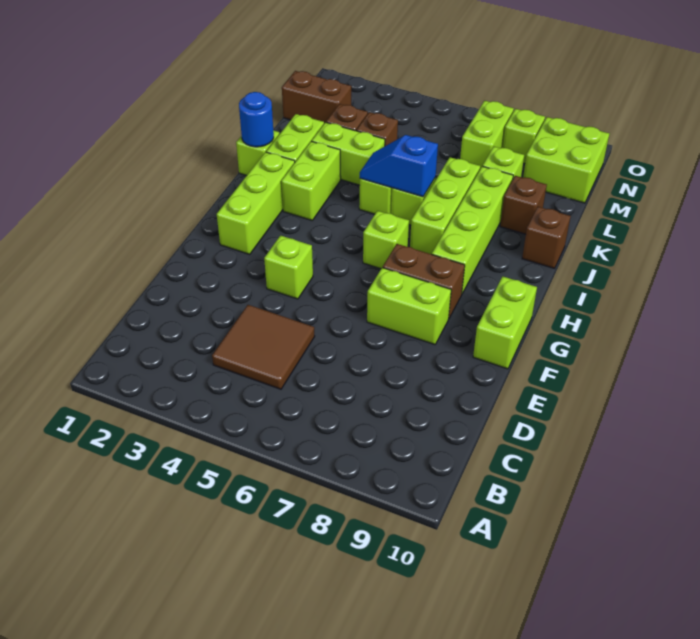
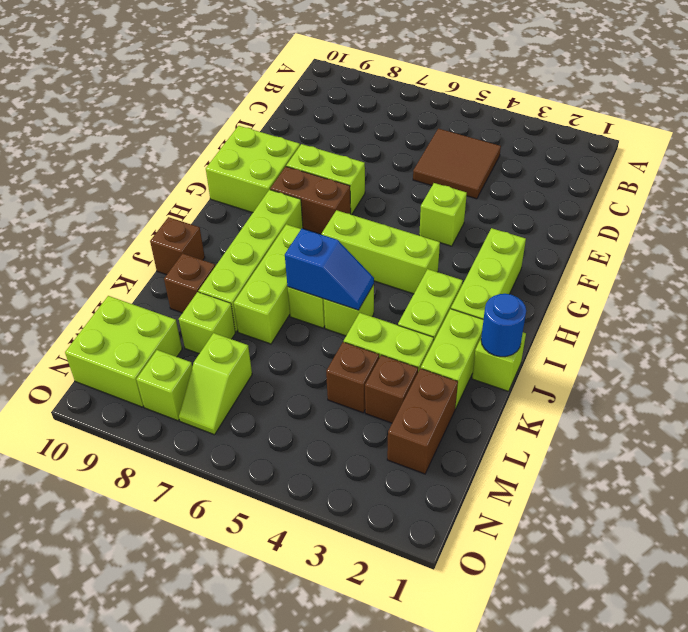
lime 1x2 brick [473,276,537,369] -> lime 2x2 brick [206,126,300,213]
lime 1x1 brick [363,211,409,269] -> lime 1x3 brick [321,210,440,294]
brown 1x2 brick [282,71,351,123] -> brown 1x2 brick turned to [387,368,458,474]
lime 1x2 brick [460,101,514,169] -> lime 1x2 slope [179,333,252,435]

